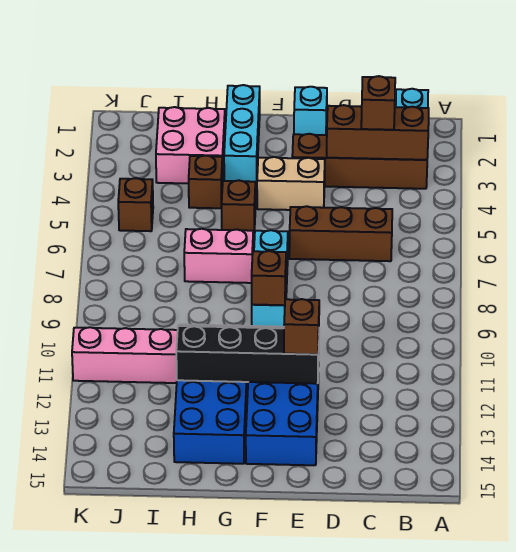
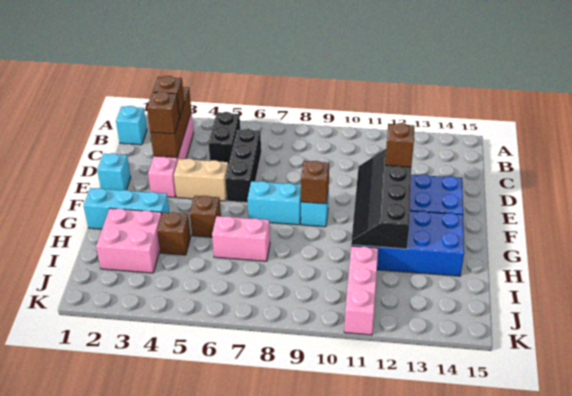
brown 1x4 brick [292,134,427,189] -> pink 1x4 brick [148,111,194,197]
none -> black 1x2 brick [208,112,240,165]
brown 1x3 brick [289,206,392,261] -> black 1x3 brick [225,129,261,203]
tan 1x2 brick [257,157,325,210] -> tan 1x2 brick turned to [174,158,228,201]
pink 1x2 brick [184,229,253,283] -> pink 1x2 brick turned to [212,216,270,261]
brown 1x1 brick [118,178,153,231] -> brown 1x1 brick moved to [147,91,179,134]

